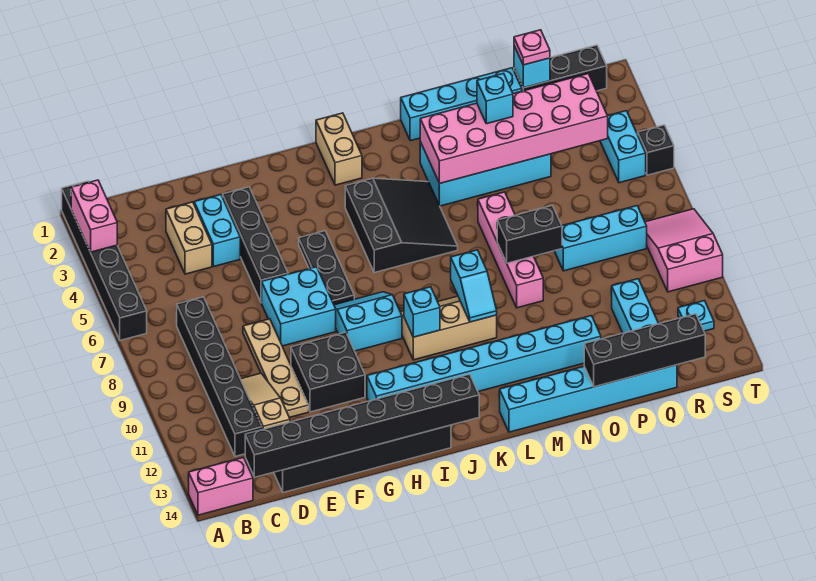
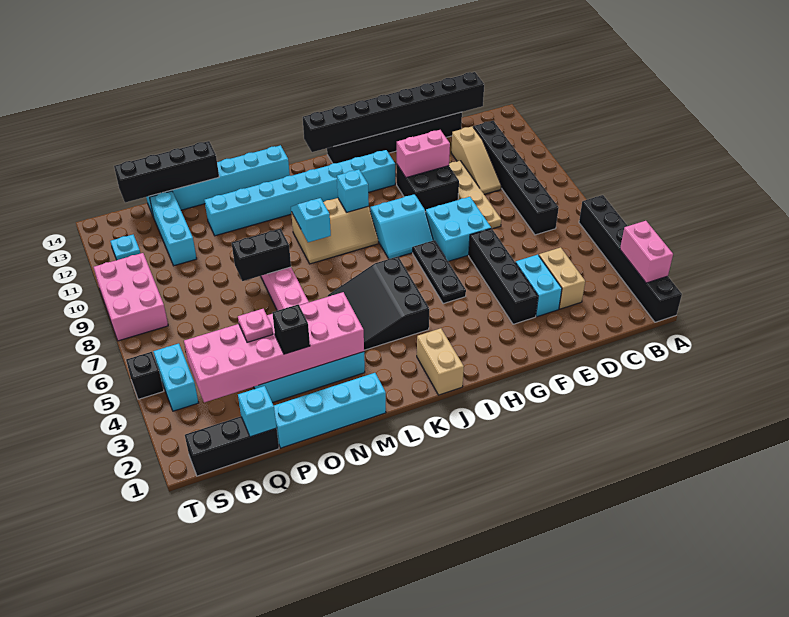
pink 1x2 brick [189,457,253,515] -> pink 1x2 brick moved to [397,130,450,178]
cyan 1x1 brick [477,73,513,124] -> black 1x1 brick [272,304,310,354]
cyan 1x3 brick [555,206,647,271] -> none
pink 1x1 plate [514,30,550,65] -> pink 1x1 plate moved to [238,309,273,342]
pink 2x3 slope [645,209,723,292] -> pink 2x3 brick [94,253,168,341]

